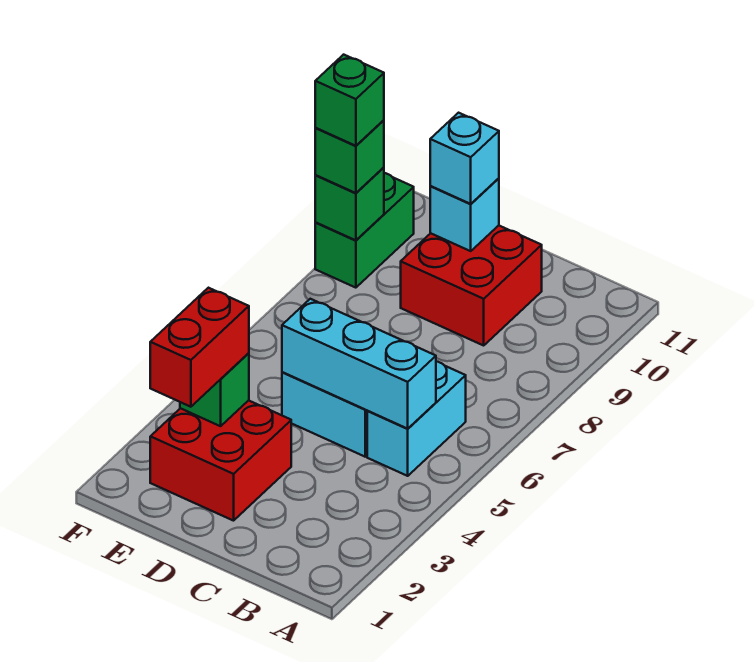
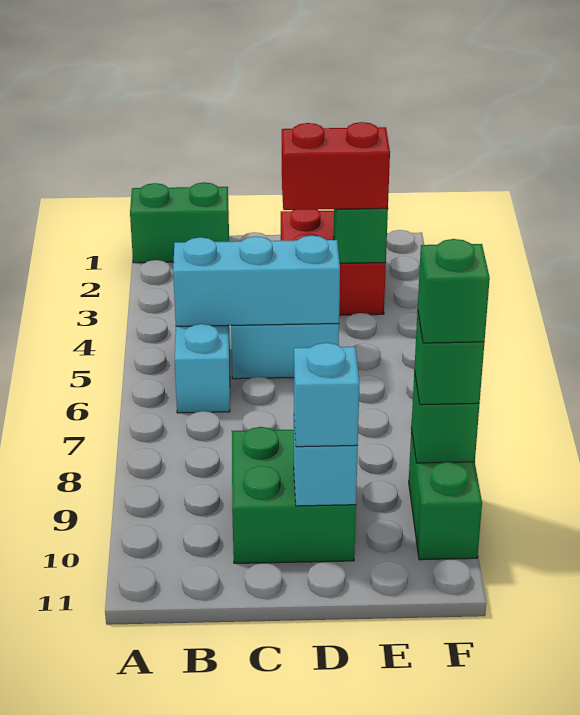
none -> green 1x2 brick [130,182,229,263]
red 2x2 brick [401,226,542,345] -> green 2x2 brick [232,427,356,563]
red 1x2 brick [150,288,249,407] -> red 1x2 brick turned to [282,122,390,210]

